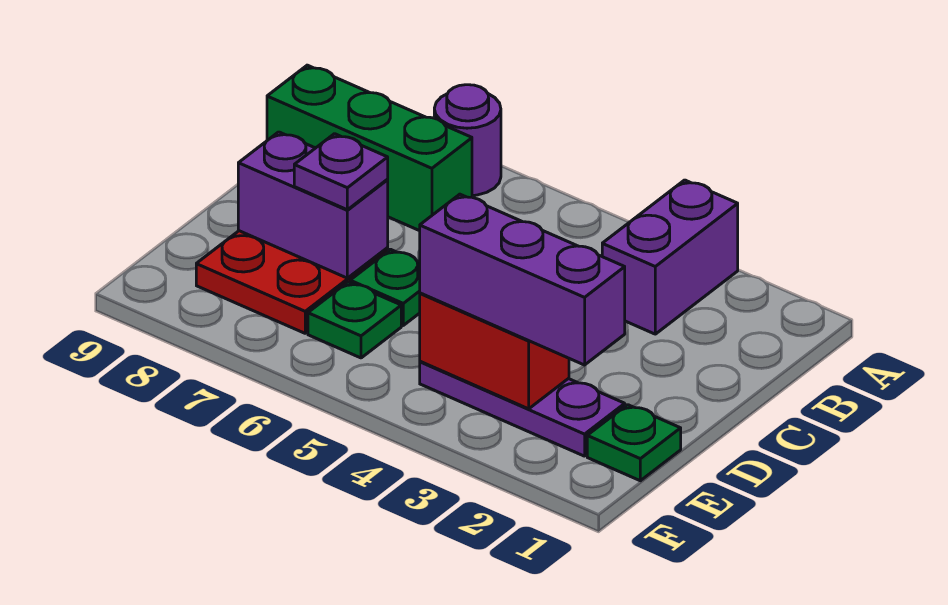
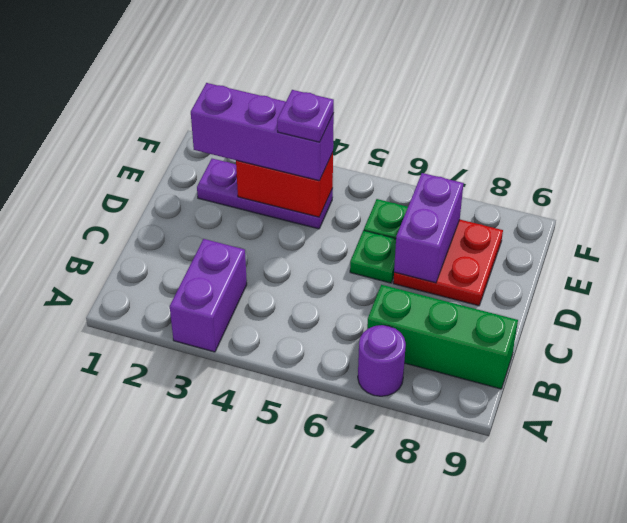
purple 1x2 brick [238,132,388,278] -> purple 1x2 brick turned to [394,173,464,283]
purple 1x1 plate [294,134,388,210] -> purple 1x1 plate moved to [277,90,334,142]
green 1x1 plate [587,405,681,481] -> none

